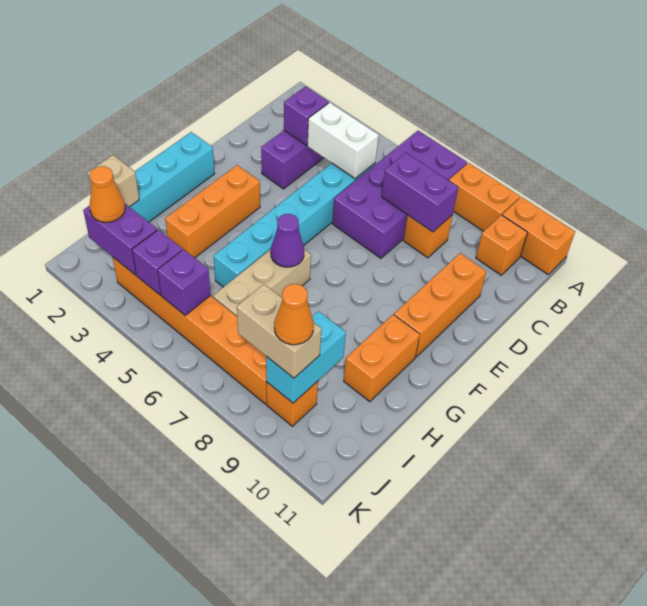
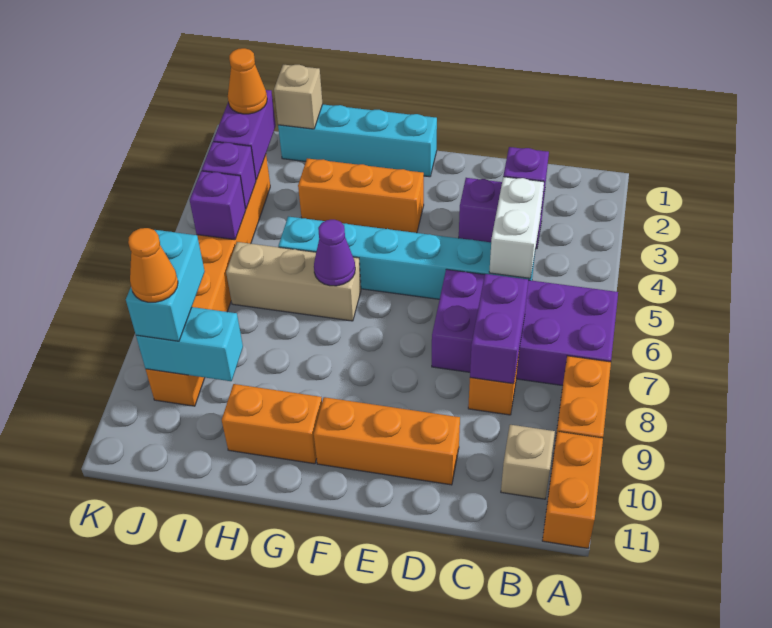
orange 1x1 brick [476,215,528,275] -> tan 1x1 brick [501,425,555,499]
tan 1x2 brick [237,284,322,378] -> cyan 1x2 brick [126,230,205,341]

